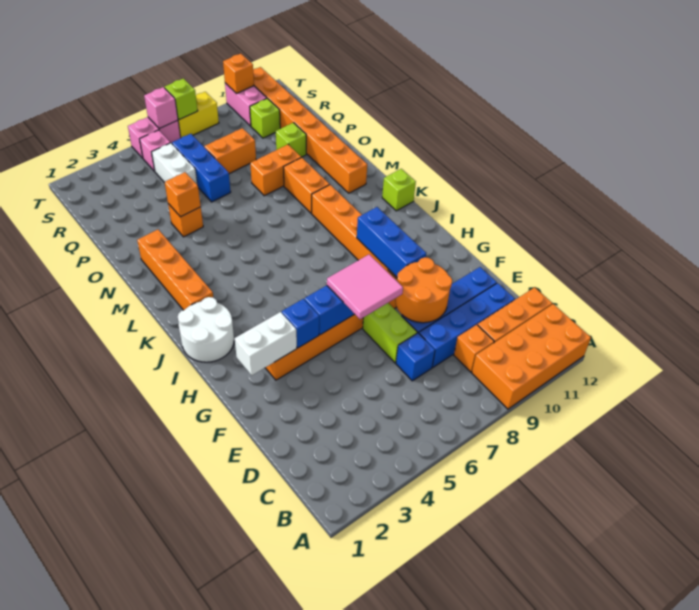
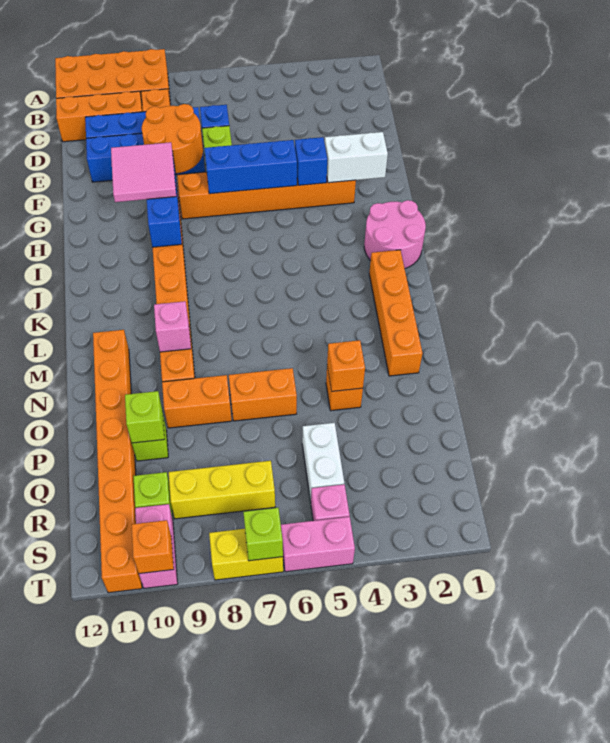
pink 2x2 tile [327,254,403,319] -> pink 2x2 tile moved to [111,142,176,202]
white 2x2 round brick [178,297,234,362] -> pink 2x2 round brick [364,200,426,268]
lime 1x1 brick [382,169,416,211] -> lime 1x1 brick moved to [125,391,164,443]
blue 1x3 brick [172,134,231,202] -> none
orange 1x2 brick [204,128,256,174] -> orange 1x2 brick moved to [229,368,297,421]
none -> yellow 1x3 brick [169,461,275,519]
pink 1x1 brick [144,87,178,129] -> pink 1x1 brick moved to [154,301,191,352]

